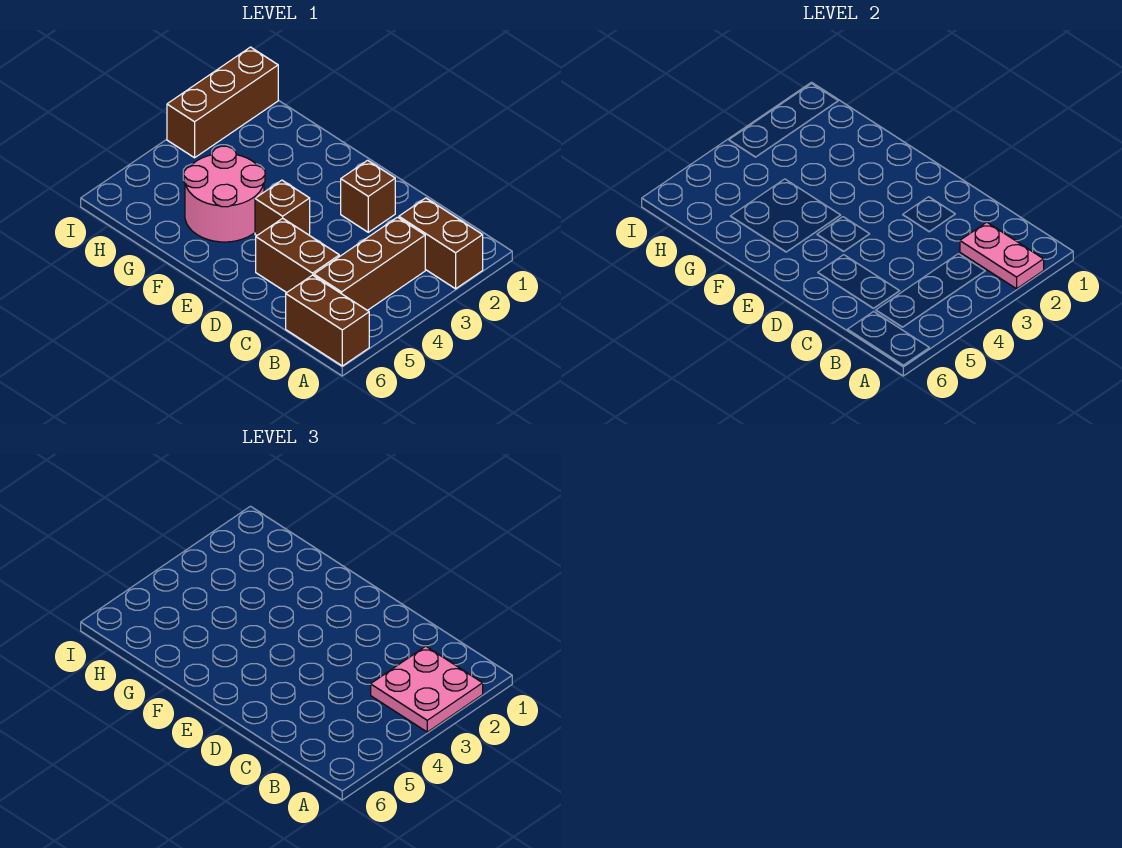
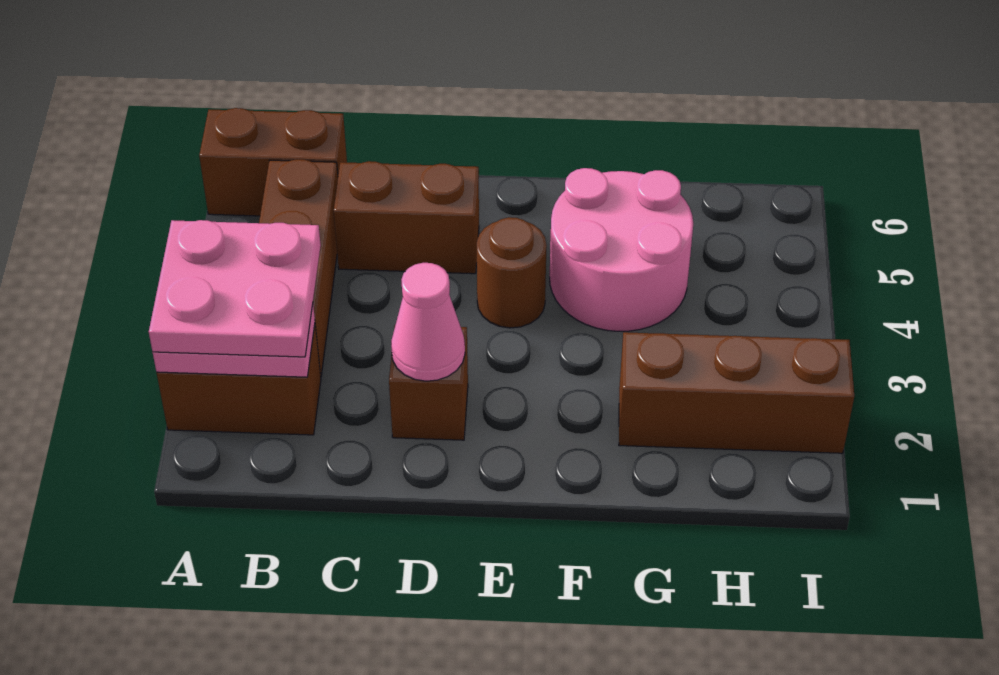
none -> pink 1x1 cone [391,263,465,381]
brown 1x1 brick [255,180,310,236] -> brown 1x1 round brick [477,217,547,328]
brown 1x3 brick [167,47,278,158] -> brown 1x3 brick turned to [619,332,854,453]

